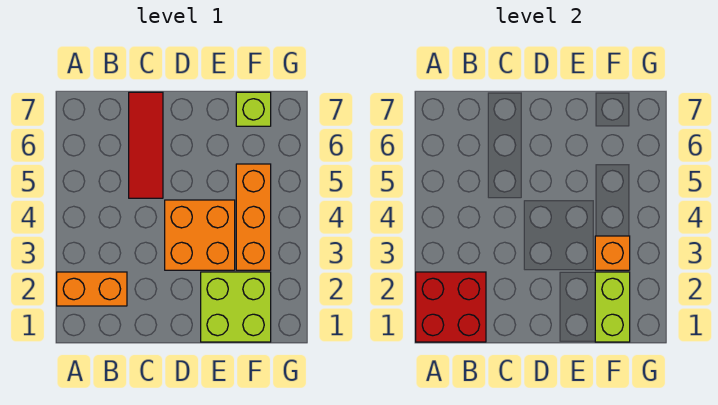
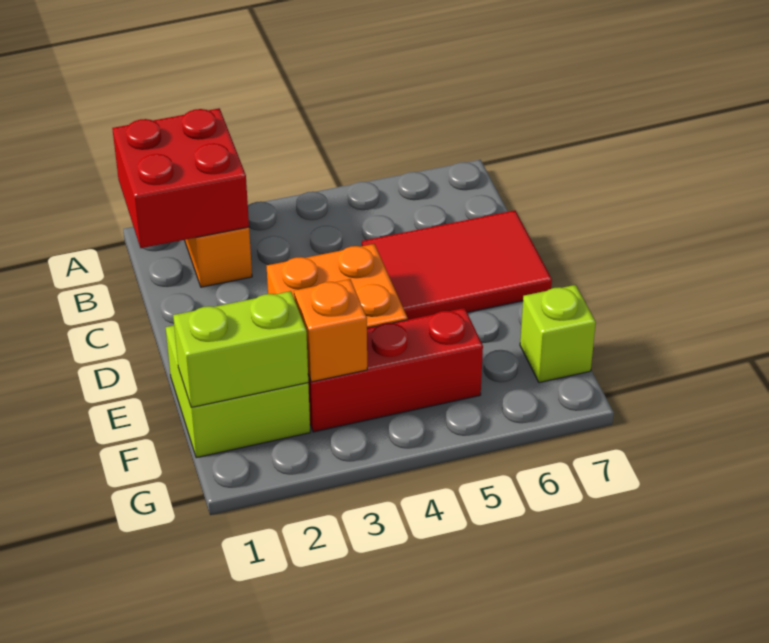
red 1x3 tile [129,92,163,198] -> red 2x3 tile [362,210,552,320]
orange 1x3 brick [236,164,271,270] -> red 1x3 brick [308,308,483,432]

